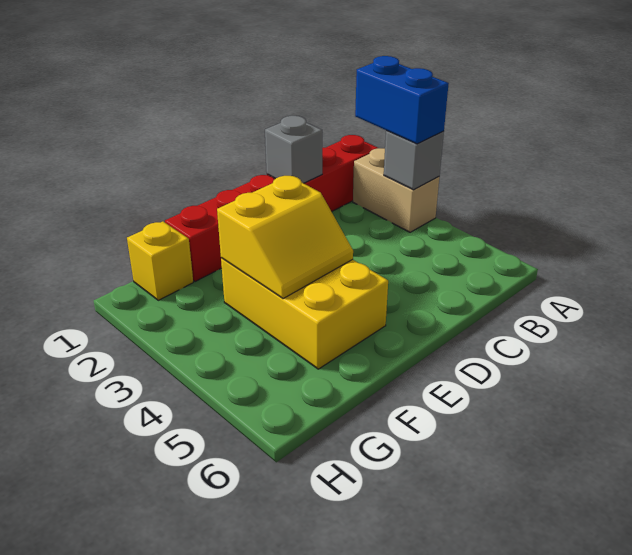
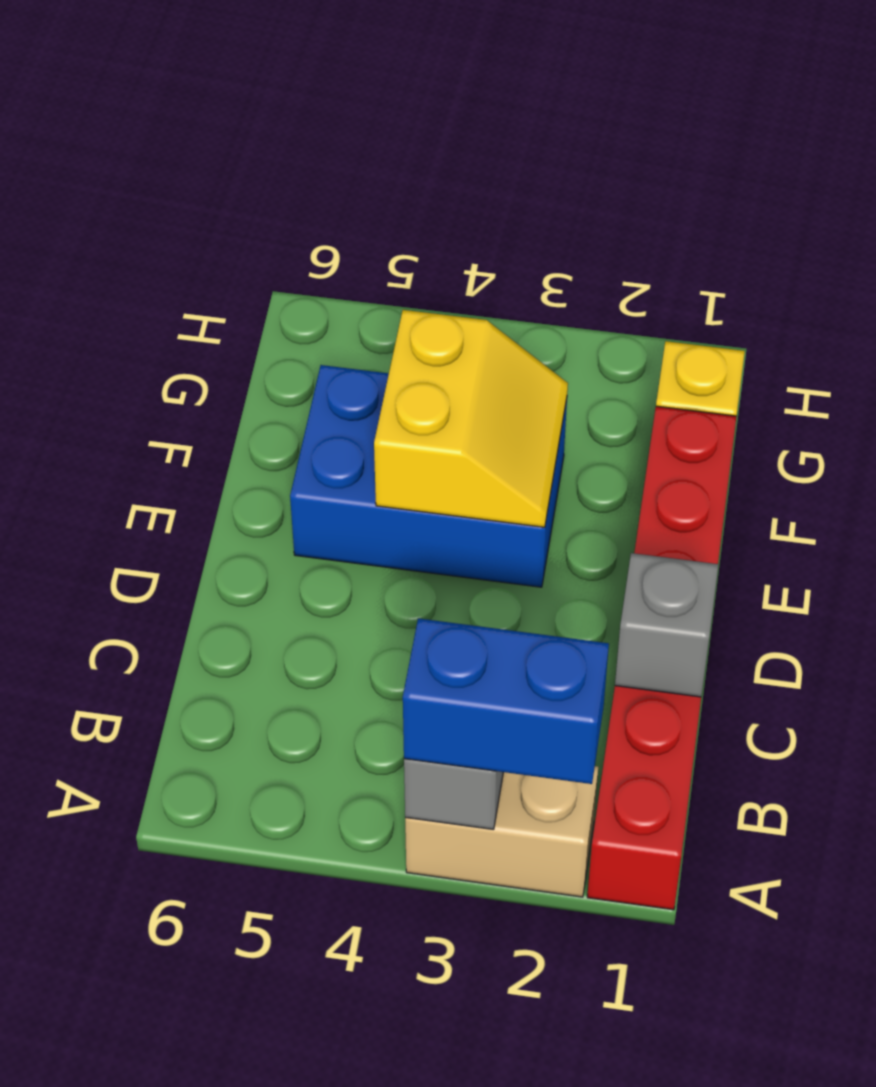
yellow 2x3 brick [221,258,388,369] -> blue 2x3 brick [290,365,567,587]
yellow 2x2 slope [217,176,353,299] -> yellow 2x2 slope turned to [374,310,568,527]

